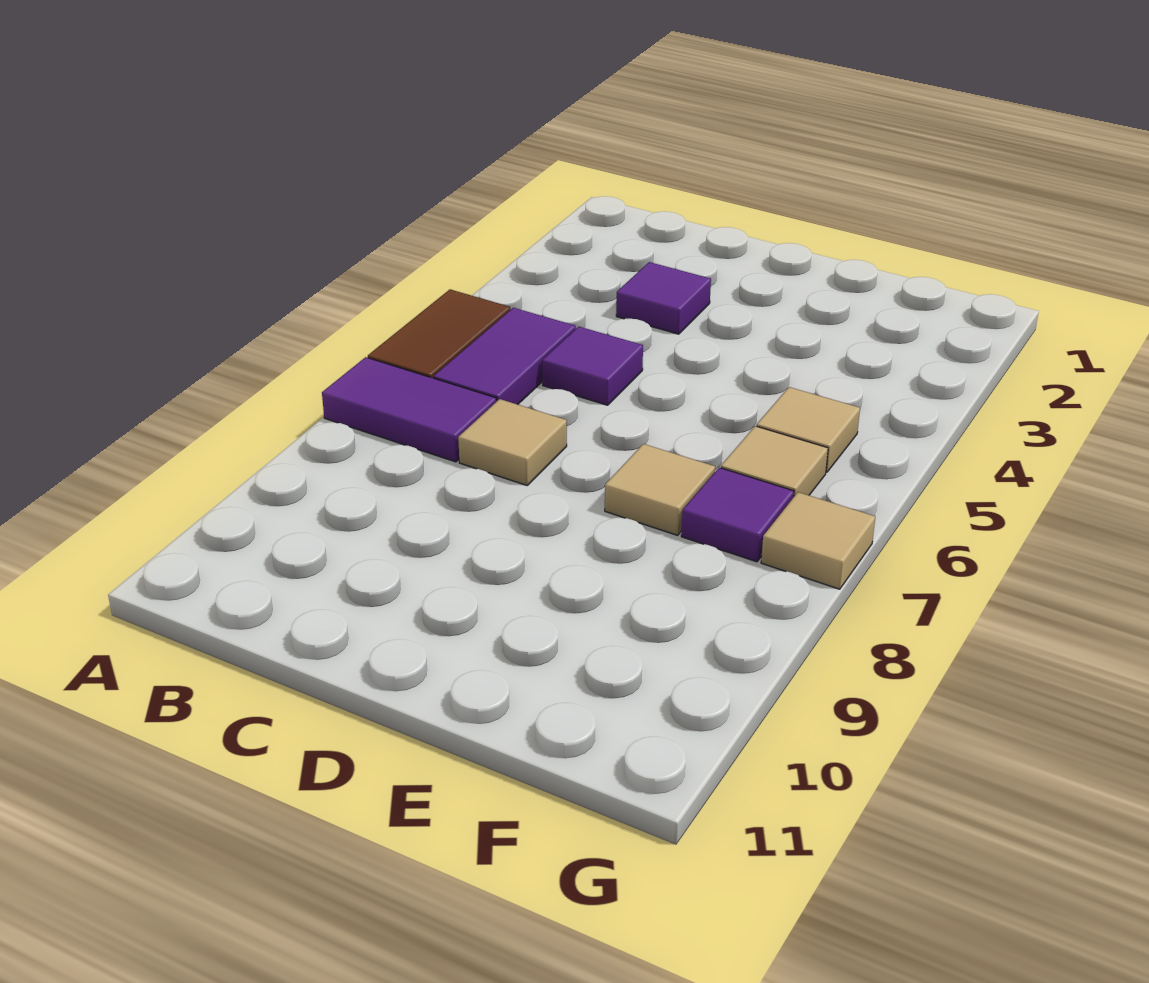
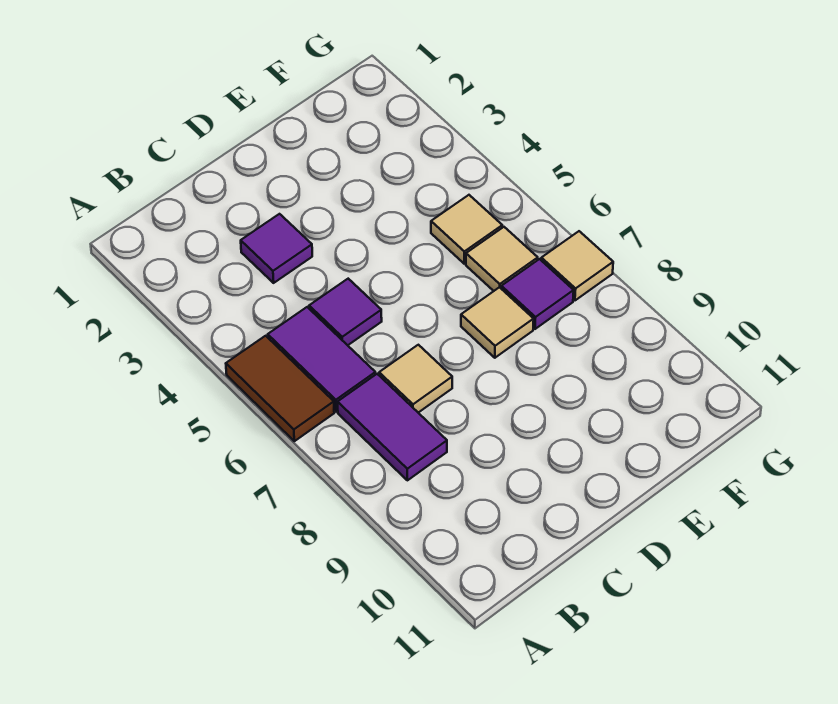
purple 1x2 tile [322,357,496,462] -> purple 1x2 tile turned to [338,374,447,480]

